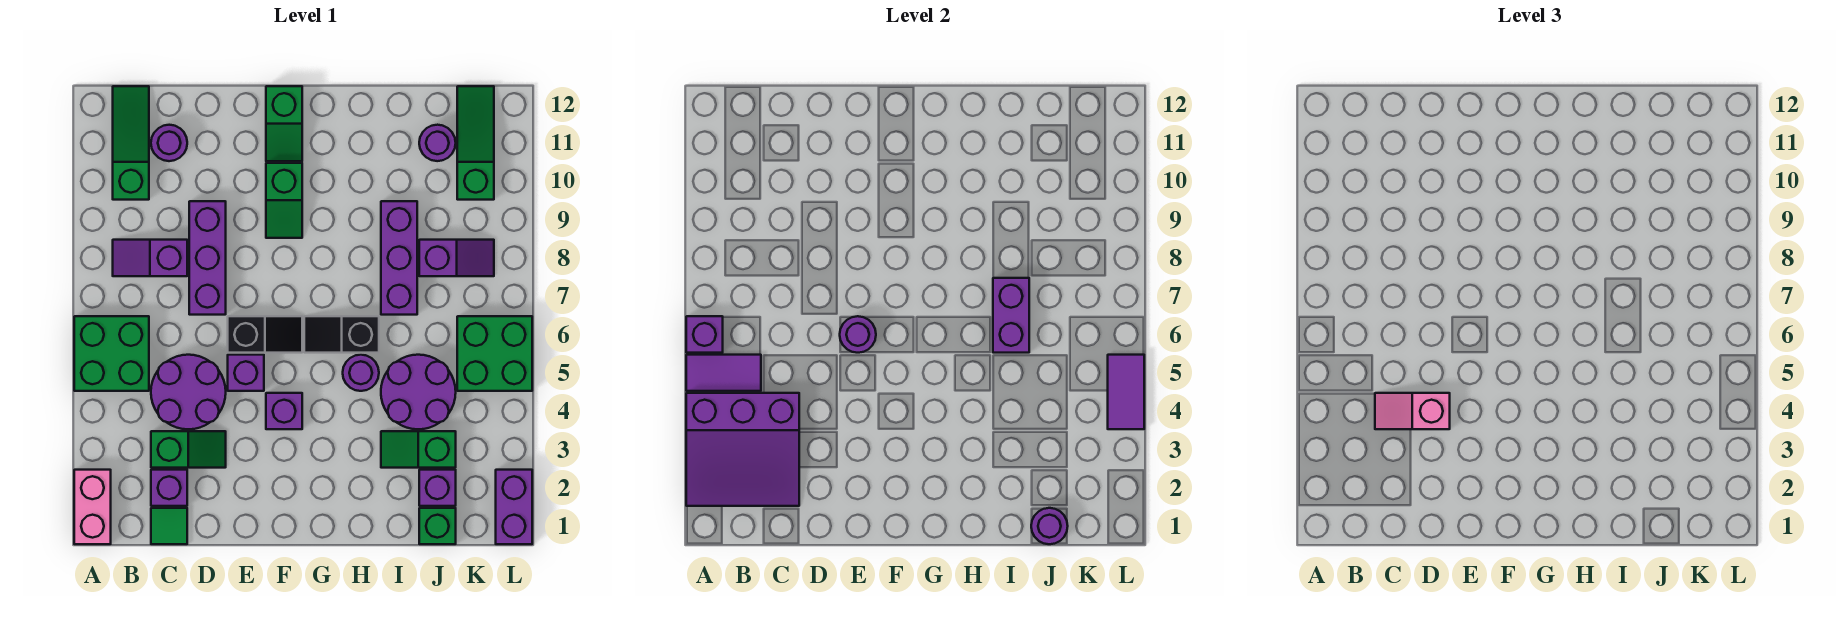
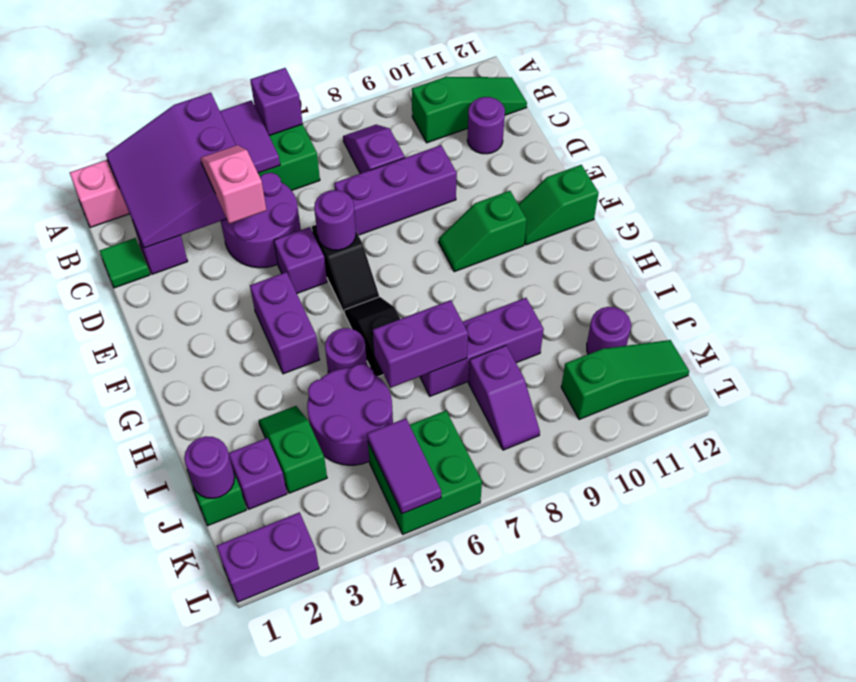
green 1x2 slope [151,431,226,468] -> none
purple 1x1 brick [266,393,302,429] -> purple 1x2 brick [250,272,319,374]
purple 1x2 tile [1108,355,1144,429] -> purple 1x2 tile turned to [367,418,441,514]

